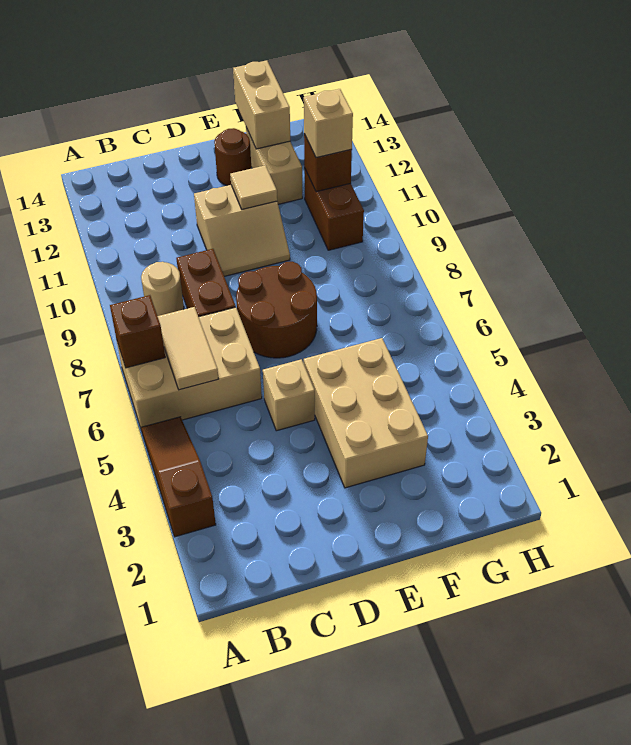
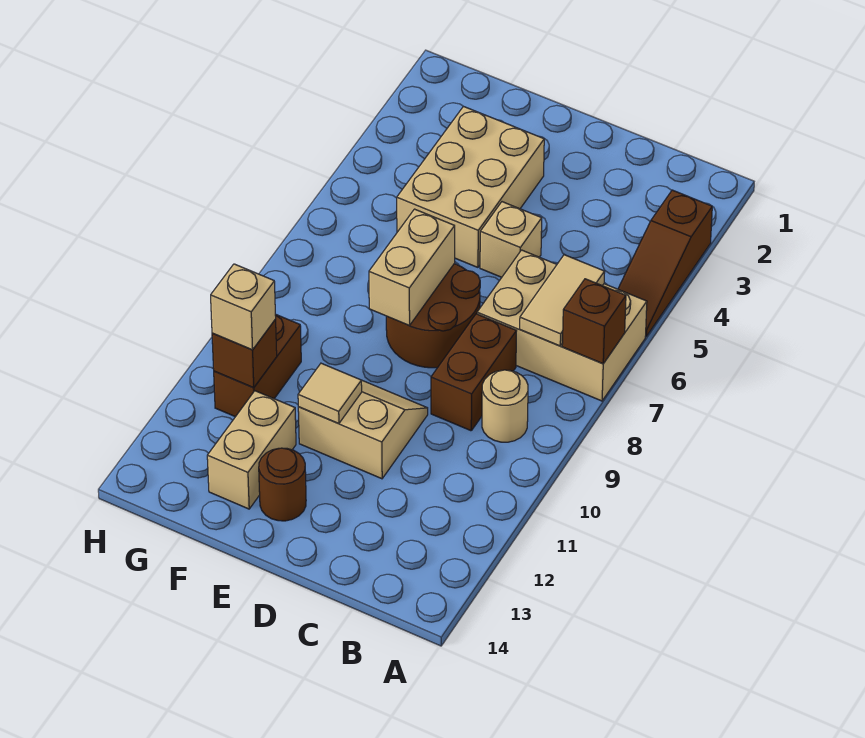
tan 1x2 brick [233,60,290,149] -> tan 1x2 brick moved to [369,209,455,325]

